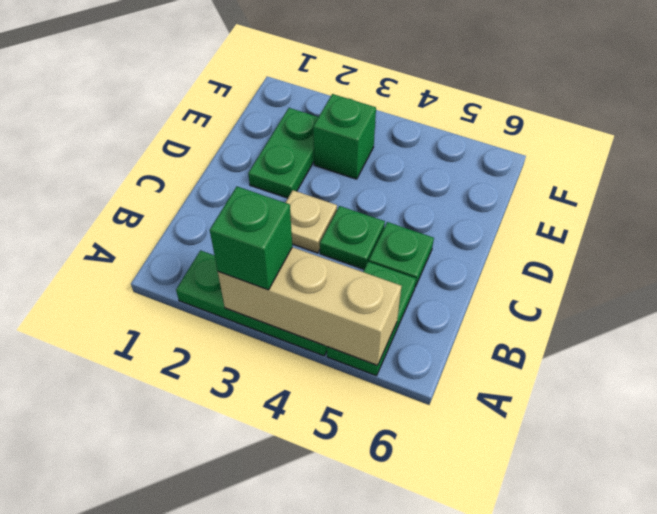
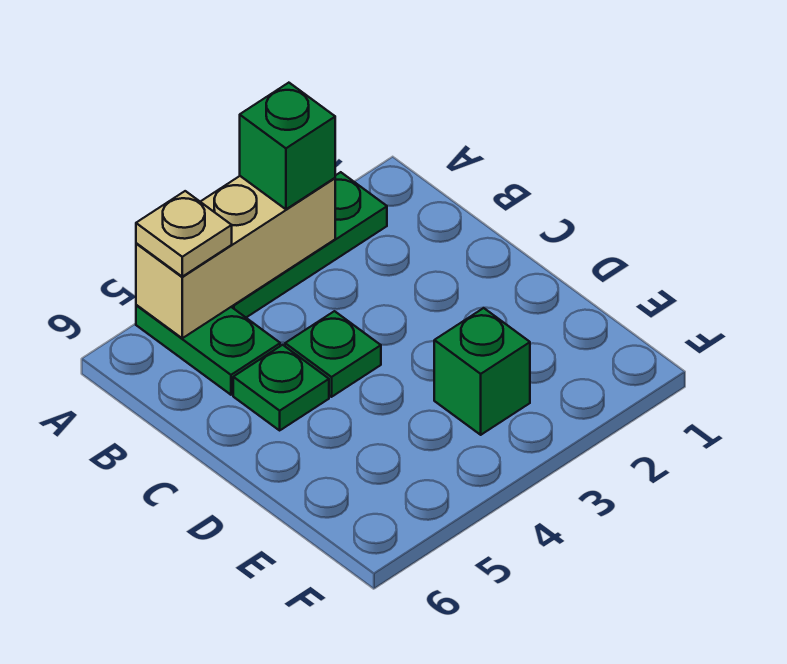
tan 1x1 plate [286,190,337,253] -> tan 1x1 plate moved to [136,191,232,277]
green 1x2 plate [248,108,318,198] -> none

